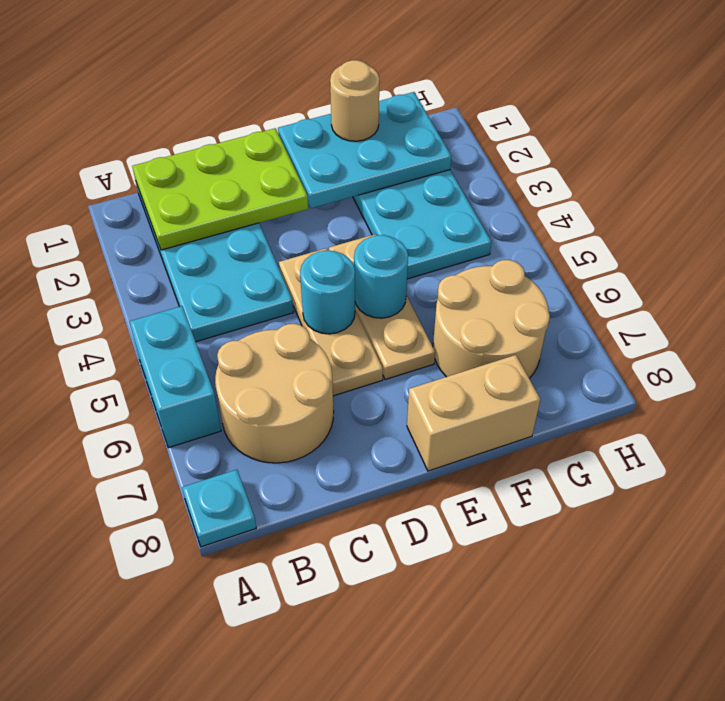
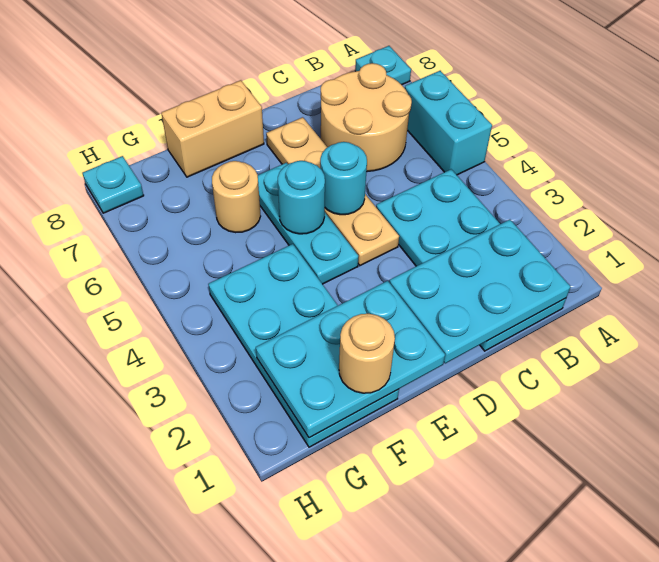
lime 2x3 plate [132,128,308,250] -> cyan 2x3 plate [390,220,571,363]
tan 1x3 plate [279,248,383,396] -> tan 1x4 plate [266,117,399,266]
tan 1x3 plate [329,234,435,380] -> cyan 1x3 plate [258,163,358,284]
tan 2x2 round brick [433,260,550,378] -> tan 1x1 round brick [212,161,261,233]
none -> cyan 1x1 plate [83,156,144,213]

